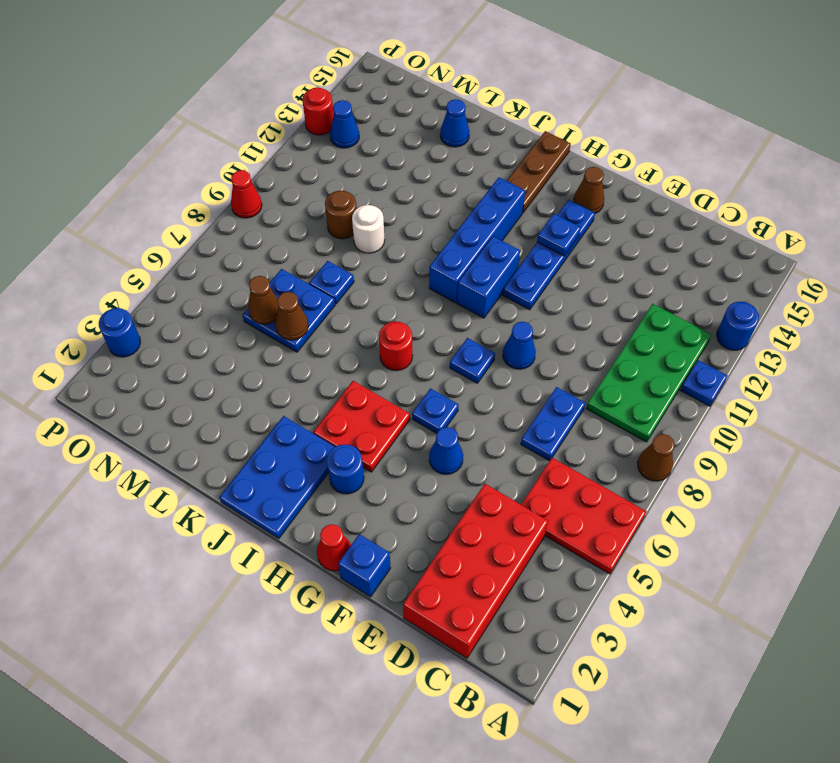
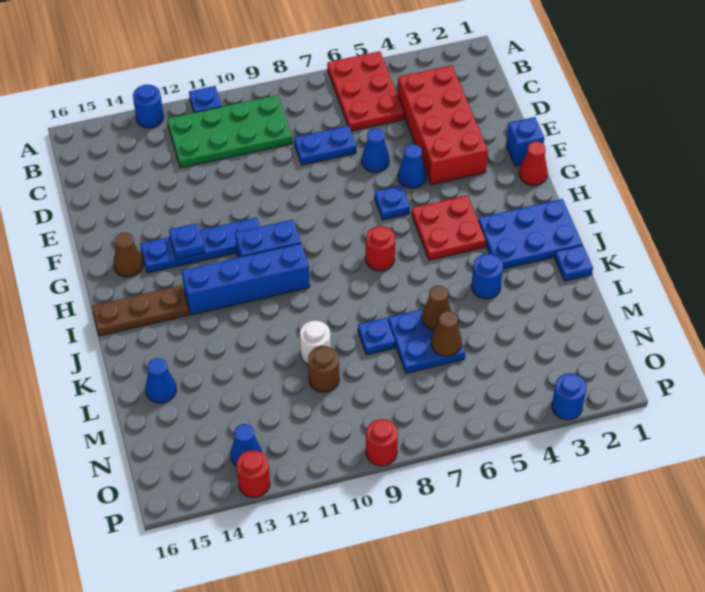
brown 1x1 cone [638,434,675,481] -> none
red 2x4 brick [403,484,548,658] -> red 2x4 brick turned to [398,65,488,185]
blue 1x1 cone [503,322,536,369] -> blue 1x1 cone moved to [361,128,389,172]
blue 1x1 plate [450,338,495,383] -> blue 1x1 plate moved to [555,245,593,281]
blue 1x1 round brick [327,444,364,494] -> blue 1x1 round brick moved to [471,254,503,299]
red 1x1 cone [231,170,262,218] -> red 1x1 round brick [366,419,398,466]

